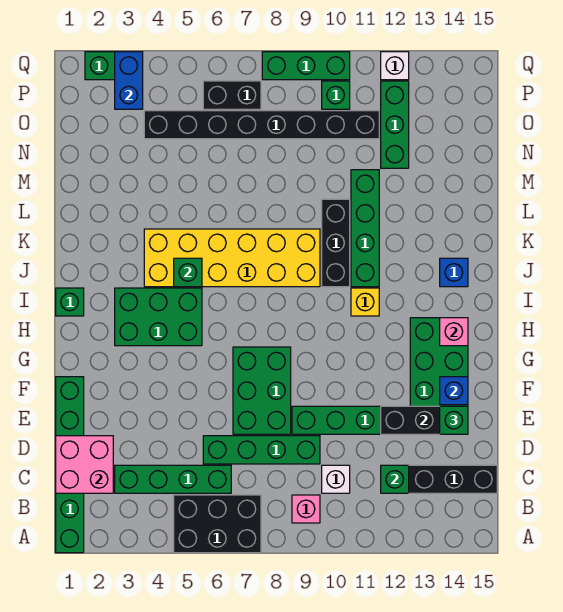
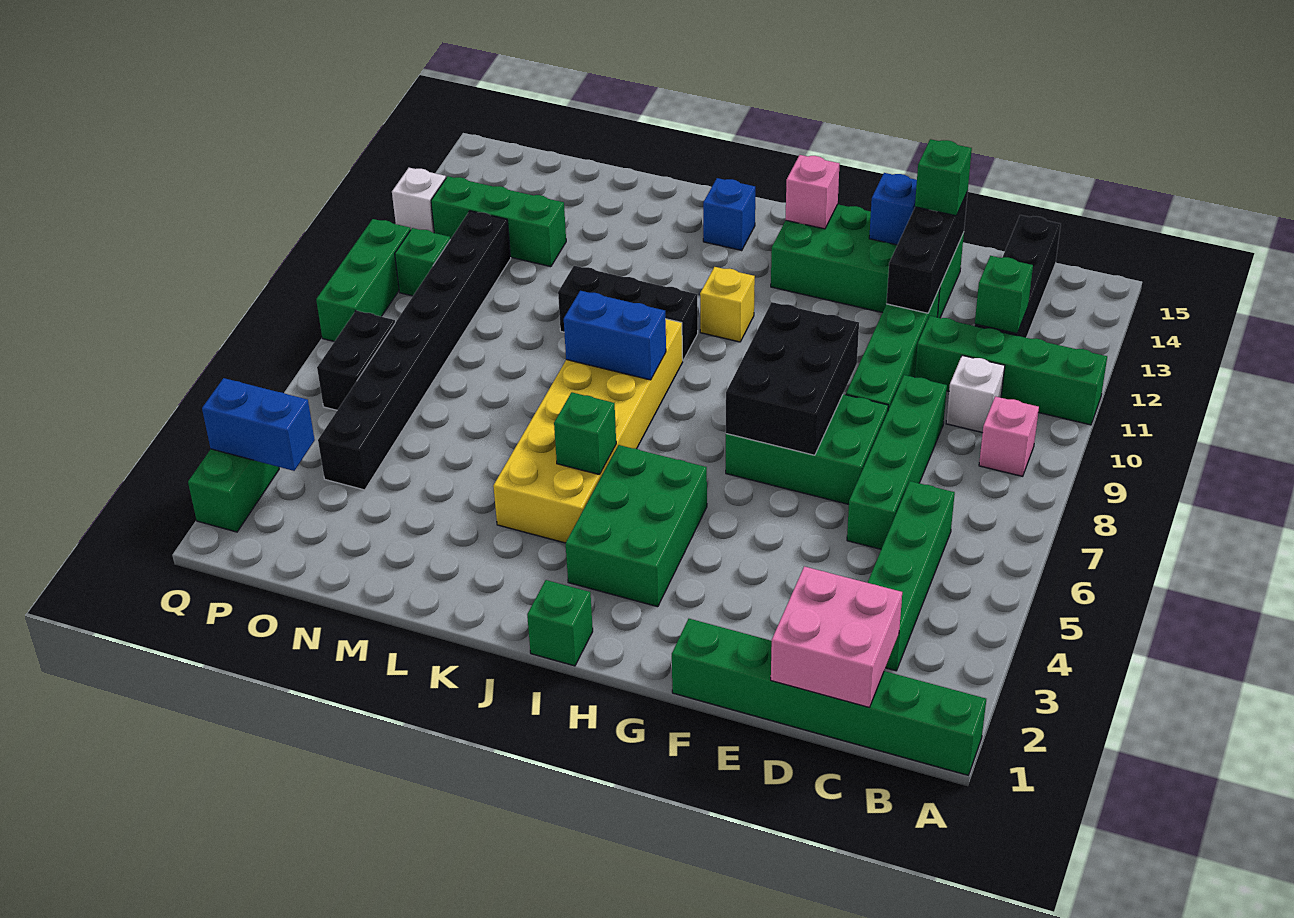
black 2x3 brick [174,495,261,553] -> black 2x3 brick moved to [726,302,859,455]
none -> blue 1x2 brick [564,291,666,380]
green 1x4 brick [351,170,379,287] -> green 1x4 brick moved to [915,316,1107,425]

